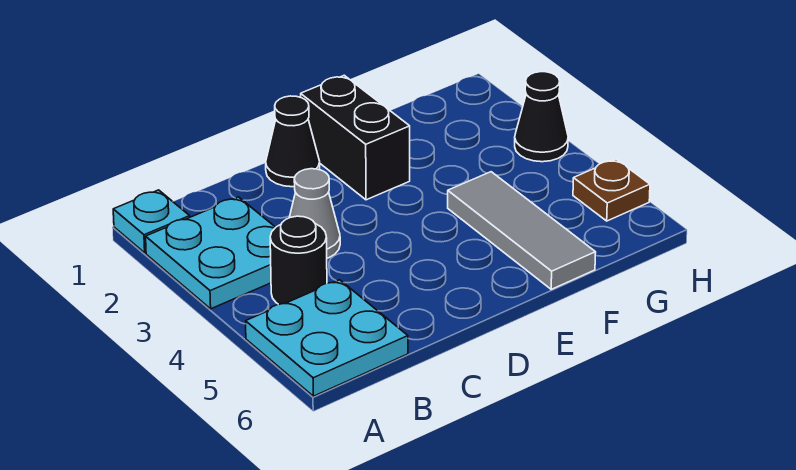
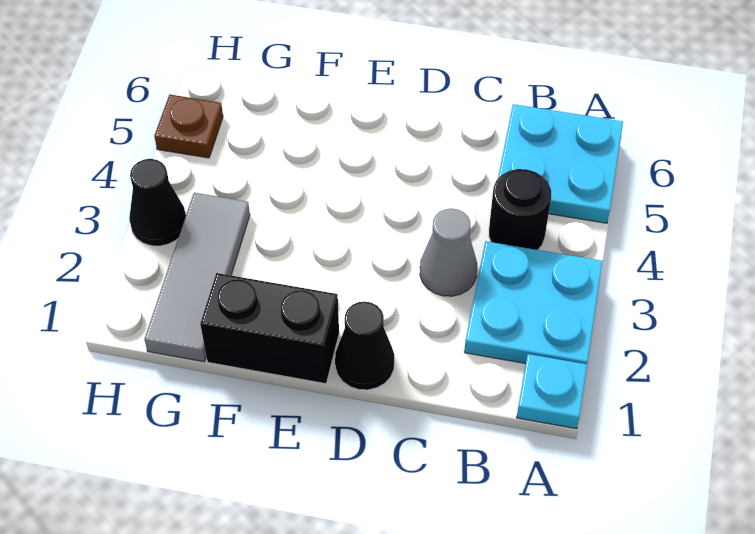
black 1x2 brick [301,75,410,200] -> black 1x2 brick turned to [200,273,339,384]
grey 1x3 tile [448,172,596,289] -> grey 1x3 tile moved to [144,193,250,362]

